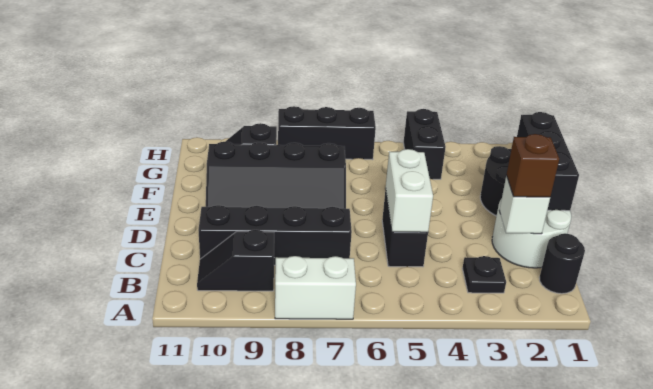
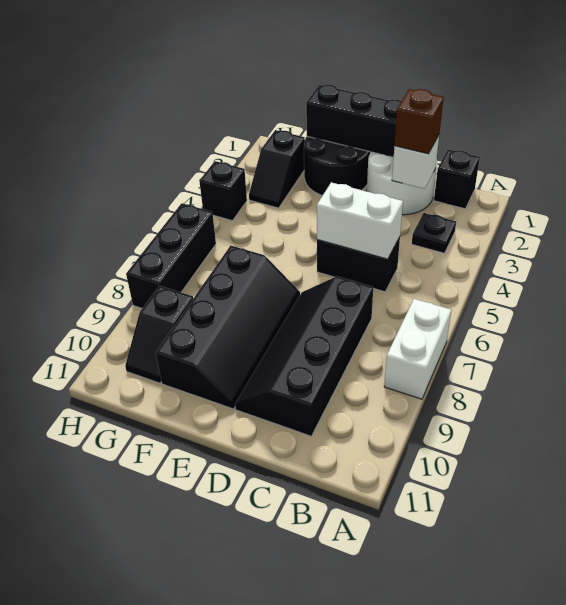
black 1x1 round brick [539,233,585,294] -> black 1x1 brick [434,149,480,209]
black 1x2 slope [197,230,274,291] -> black 1x2 slope moved to [249,130,305,208]
black 1x2 brick [404,109,446,179] -> black 1x1 brick [199,161,247,221]

